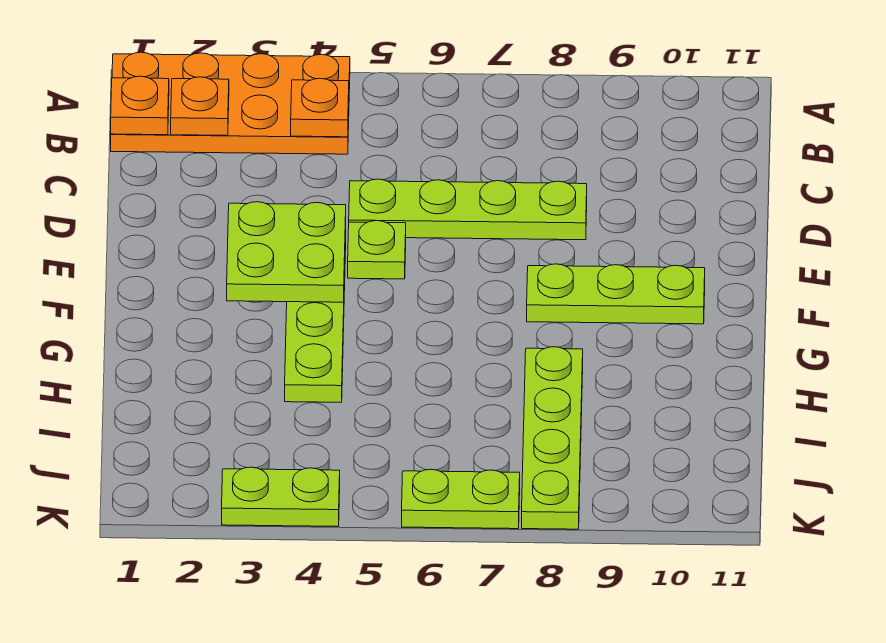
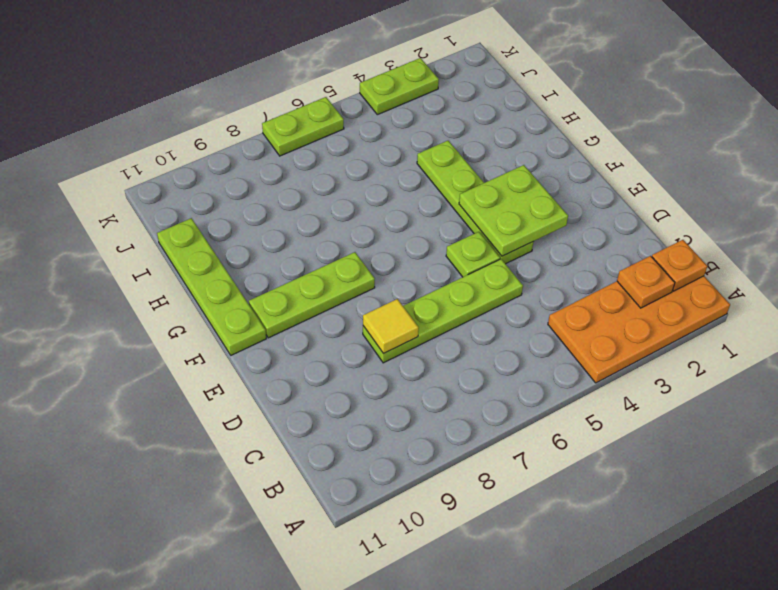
orange 1x1 plate [291,78,349,137] -> none
none -> yellow 1x1 tile [363,299,419,354]
lime 1x4 plate [522,347,583,529] -> lime 1x4 plate moved to [157,218,266,355]

